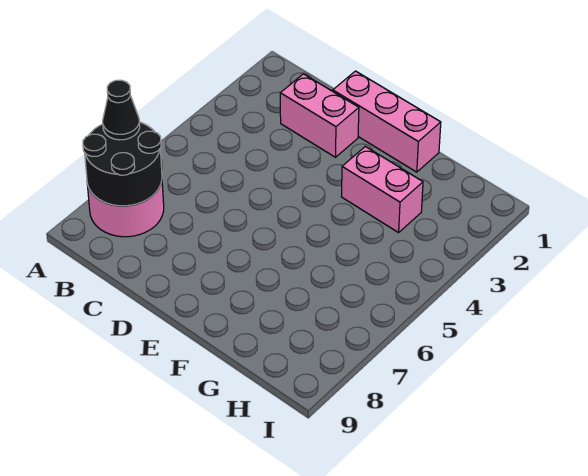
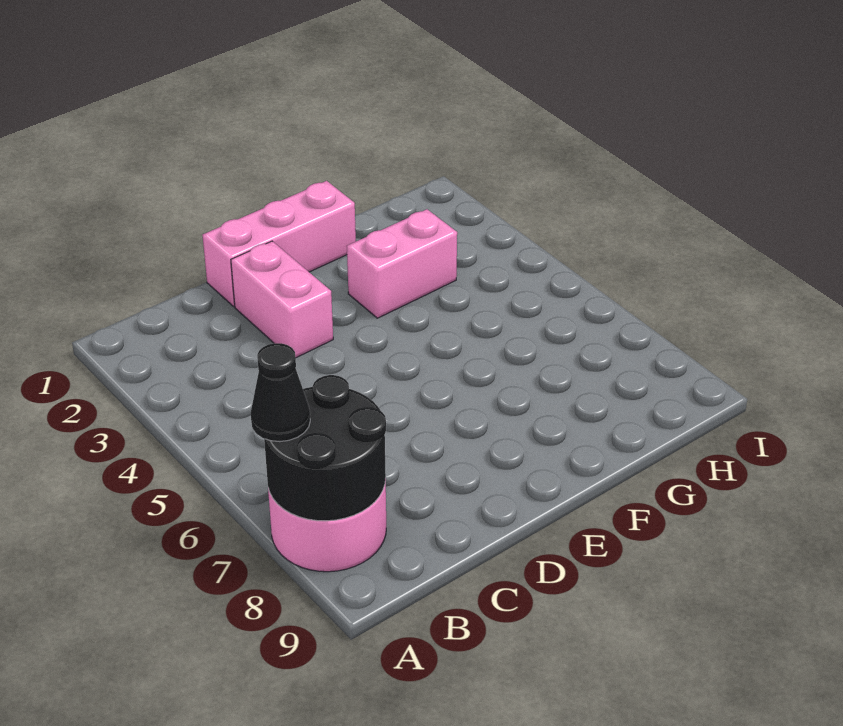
pink 1x2 brick [280,74,359,157] -> pink 1x2 brick turned to [231,241,333,358]

